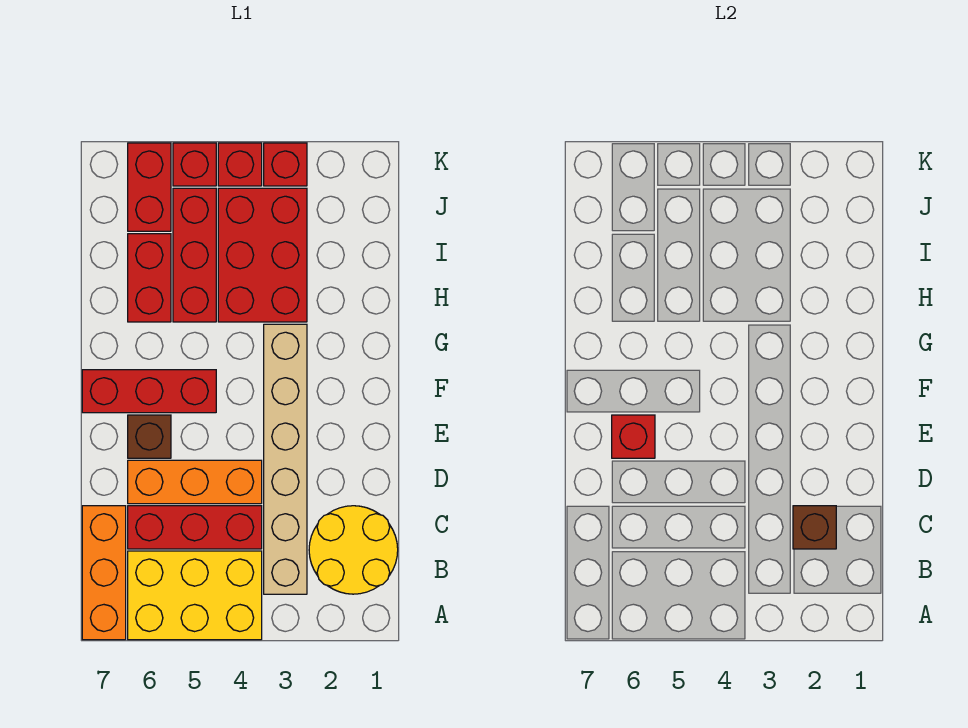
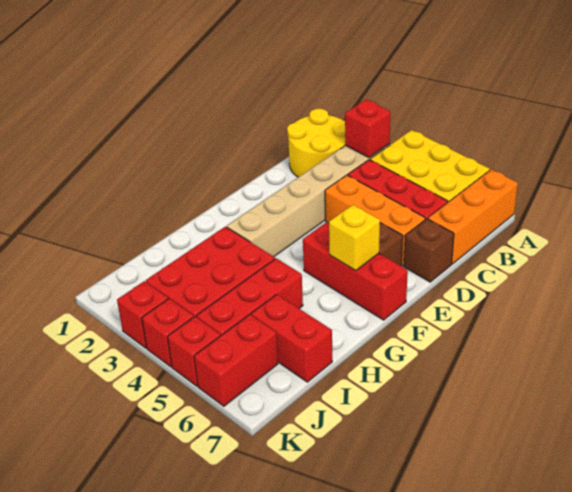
brown 1x1 brick [793,506,836,549] -> brown 1x1 brick moved to [404,219,454,282]
red 1x1 brick [612,415,655,458] -> red 1x1 brick moved to [345,99,390,158]
none -> yellow 1x1 brick [329,205,380,271]
red 1x2 brick [128,234,171,322] -> red 1x2 brick turned to [251,295,332,382]

